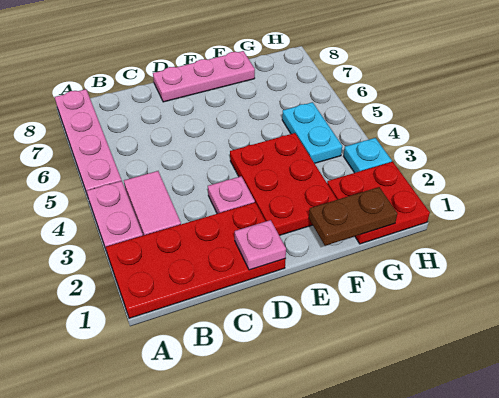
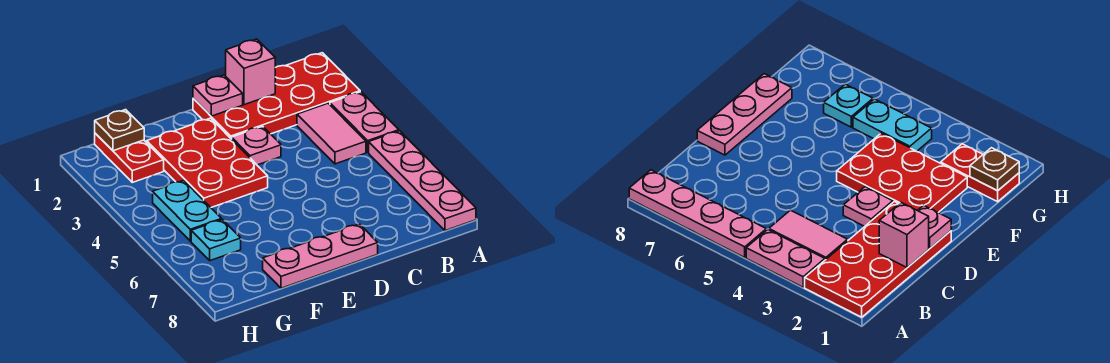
none -> pink 1x1 brick [226,39,275,105]
brown 1x2 plate [309,187,397,246] -> brown 1x1 plate [95,110,144,151]
red 2x2 plate [327,162,430,244] -> red 1x2 plate [95,133,164,182]
cyan 1x1 plate [343,138,392,173] -> cyan 1x1 plate moved to [191,219,241,261]

